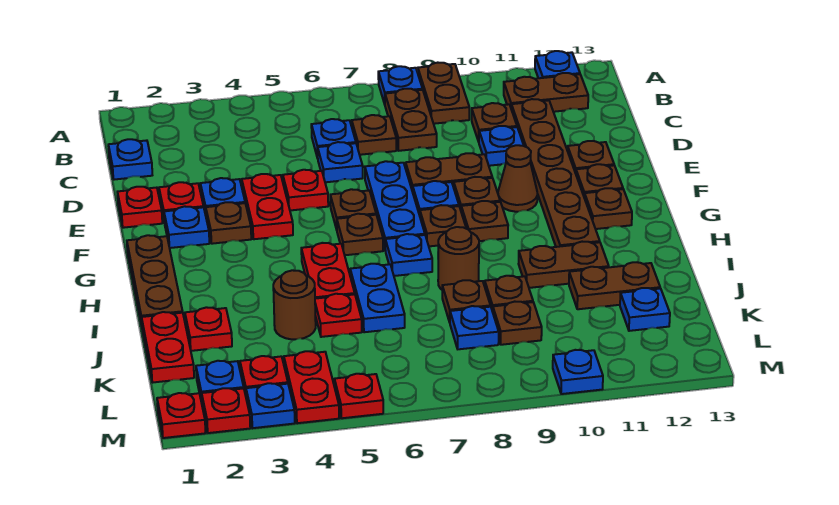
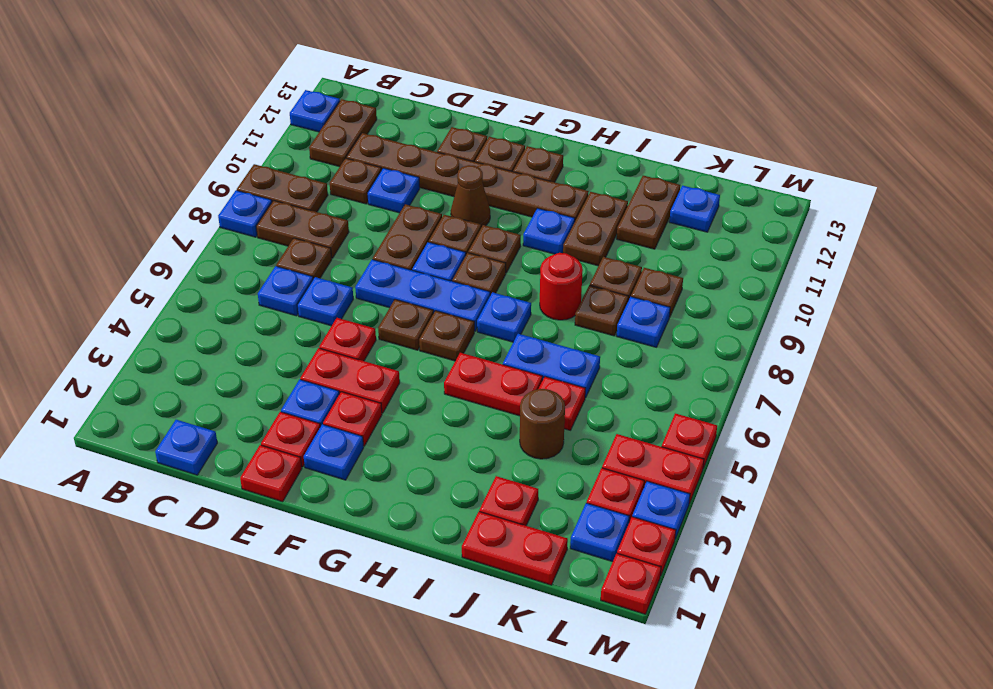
brown 1x1 plate [206,202,251,244] -> red 1x1 plate [323,392,382,446]
brown 1x3 plate [127,235,183,326] -> none
brown 1x1 round brick [438,227,479,290] -> red 1x1 round brick [540,253,583,320]
blue 1x1 plate [553,350,603,394] -> blue 1x1 plate moved to [523,208,575,254]

